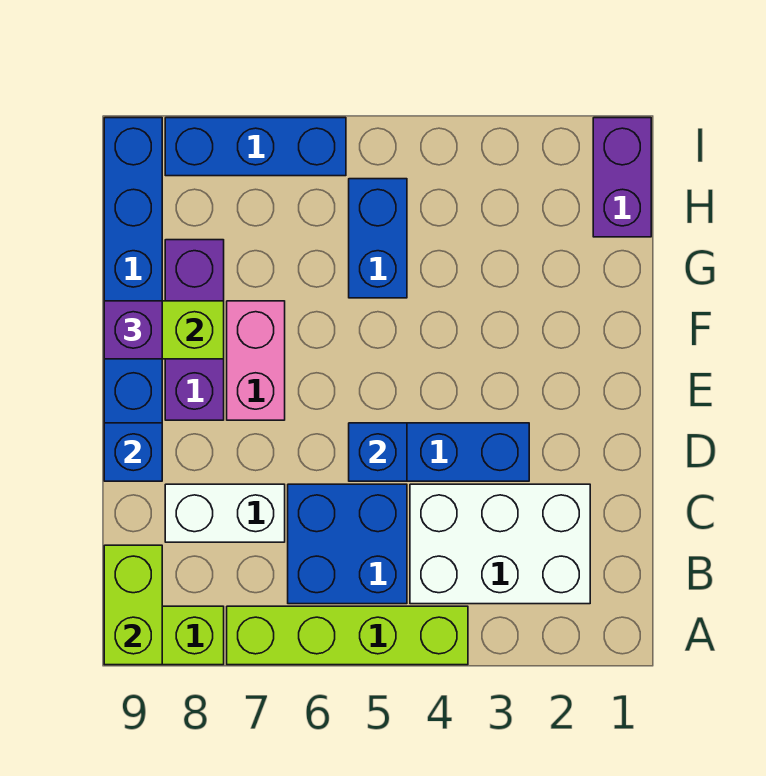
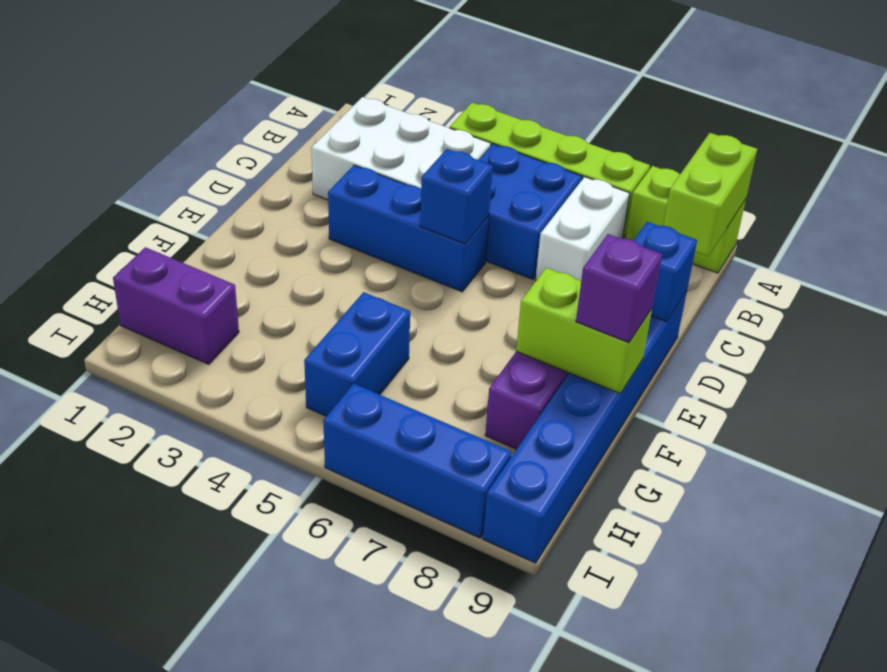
white 1x2 brick [165,484,285,542] -> white 1x2 brick turned to [536,177,629,281]
pink 1x2 brick [227,301,285,420] -> none
purple 1x2 brick [593,118,651,237] -> purple 1x2 brick turned to [113,247,239,364]

